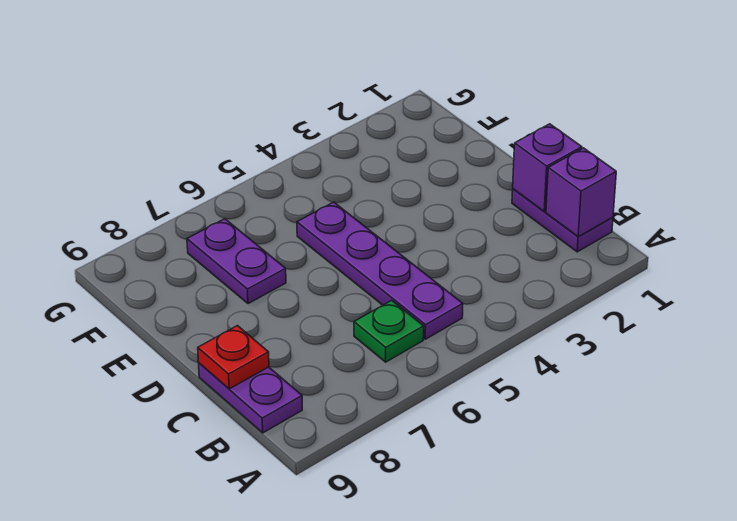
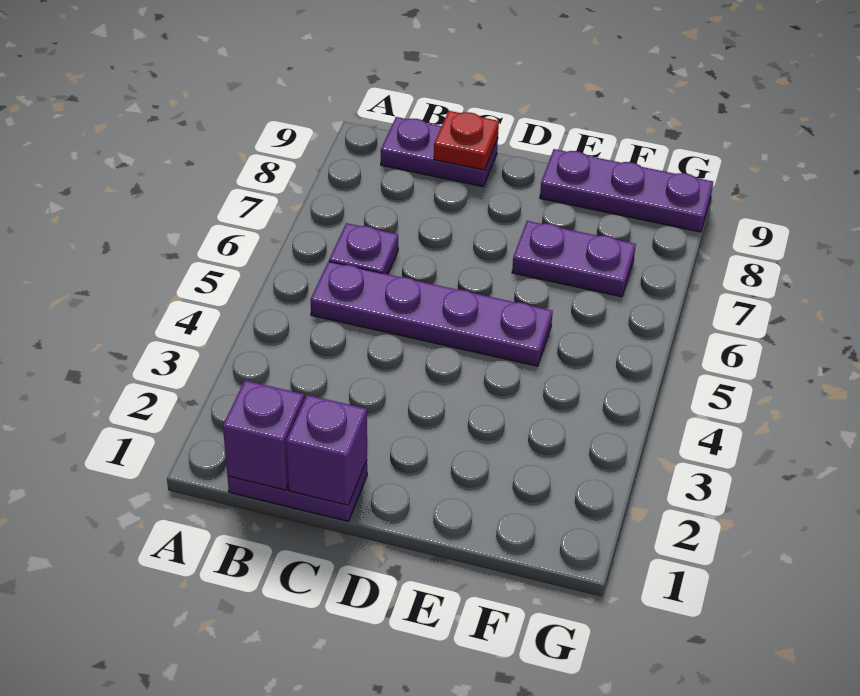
green 1x1 plate [354,300,424,362] -> purple 1x1 plate [329,223,398,274]
none -> purple 1x3 plate [540,149,713,232]

